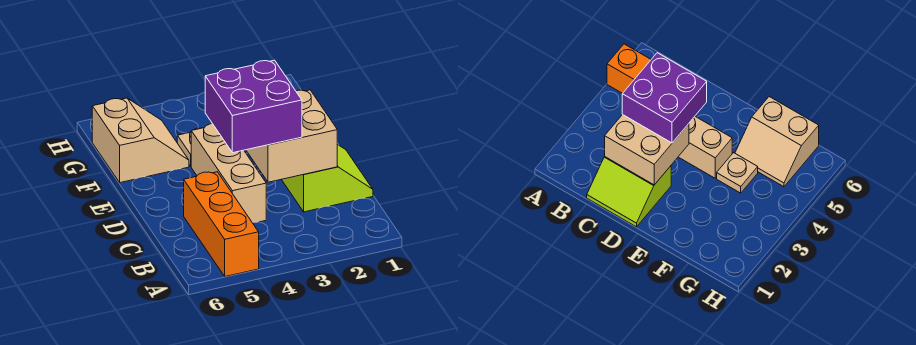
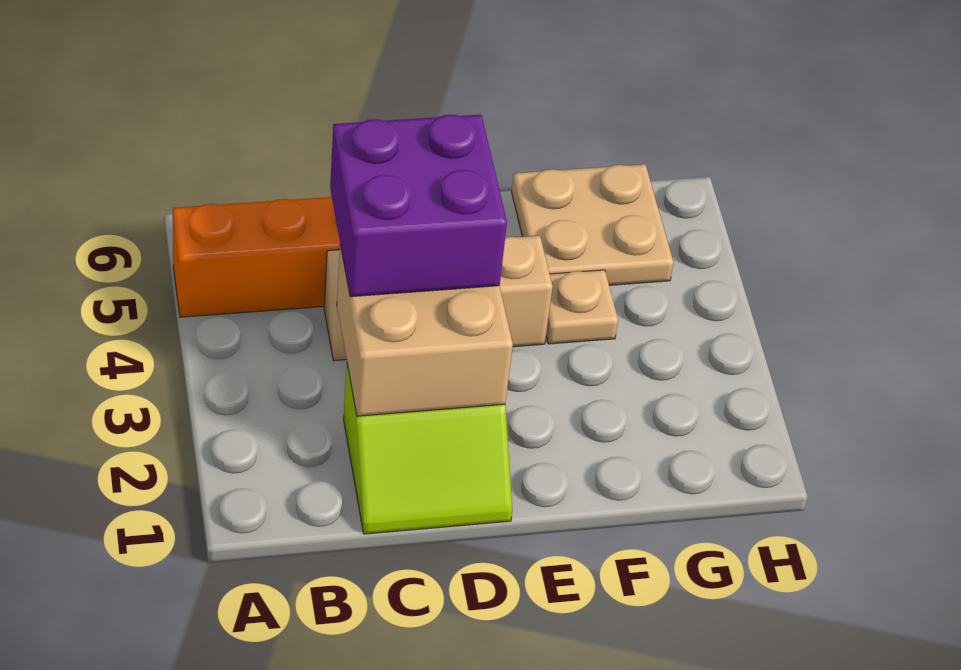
tan 2x2 slope [92,98,189,183] -> tan 2x2 plate [512,164,673,285]

